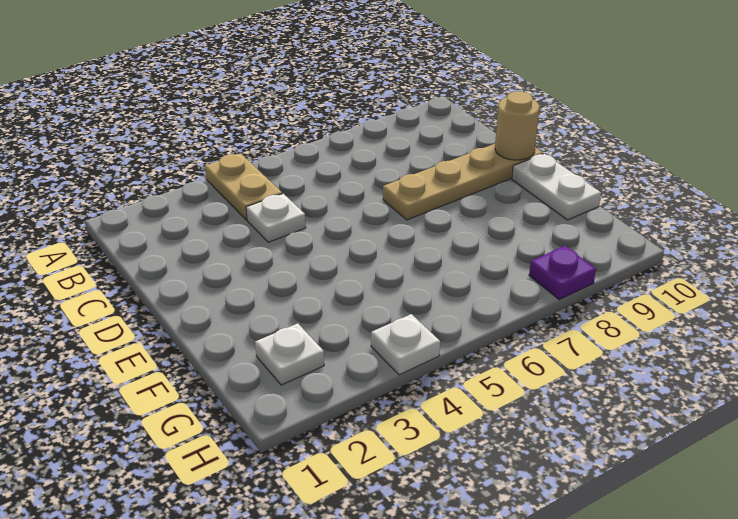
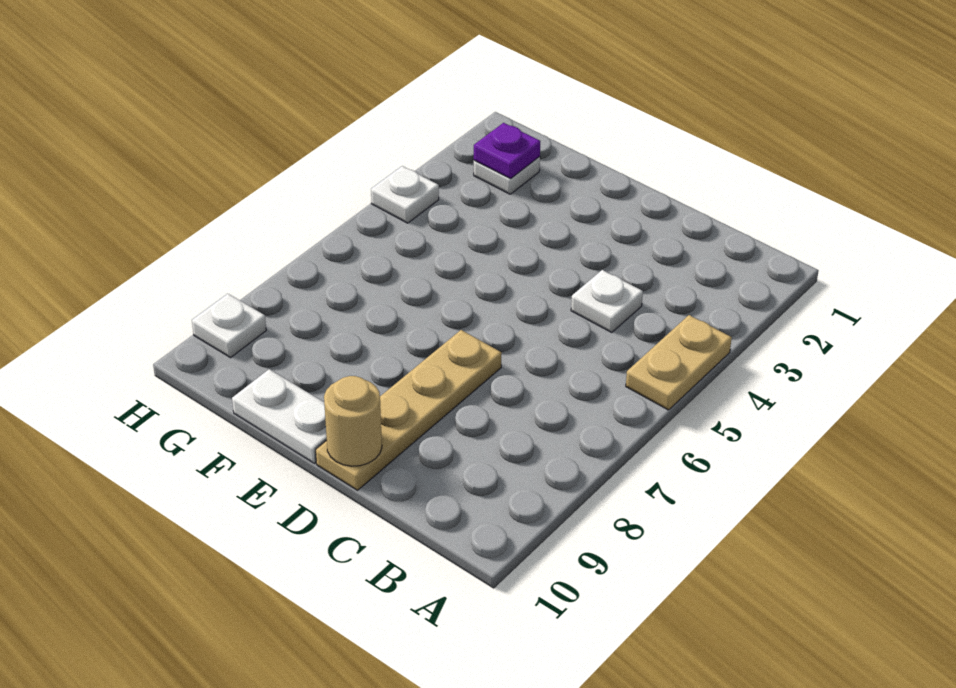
tan 1x2 plate [205,154,282,220] -> tan 1x2 plate turned to [626,315,732,410]
purple 1x1 plate [529,246,596,300] -> purple 1x1 plate moved to [474,123,540,179]
none -> white 1x1 plate [192,294,266,358]

